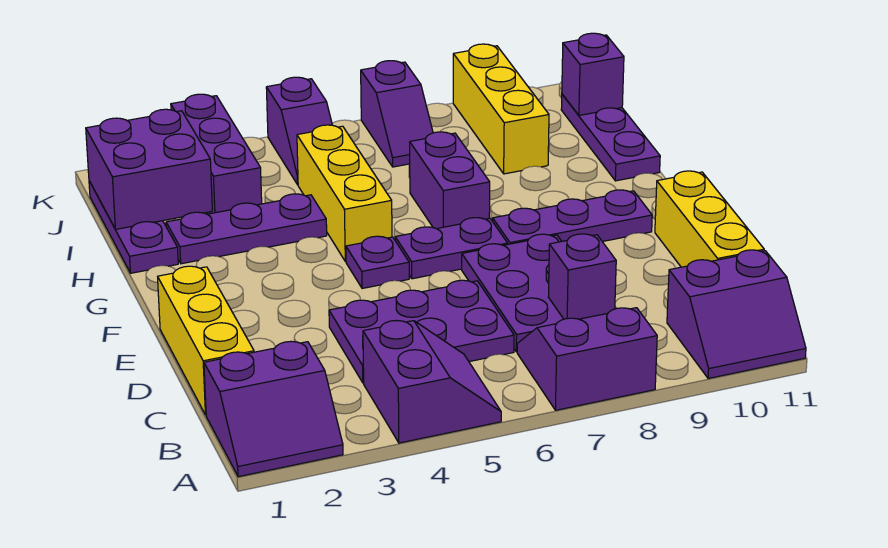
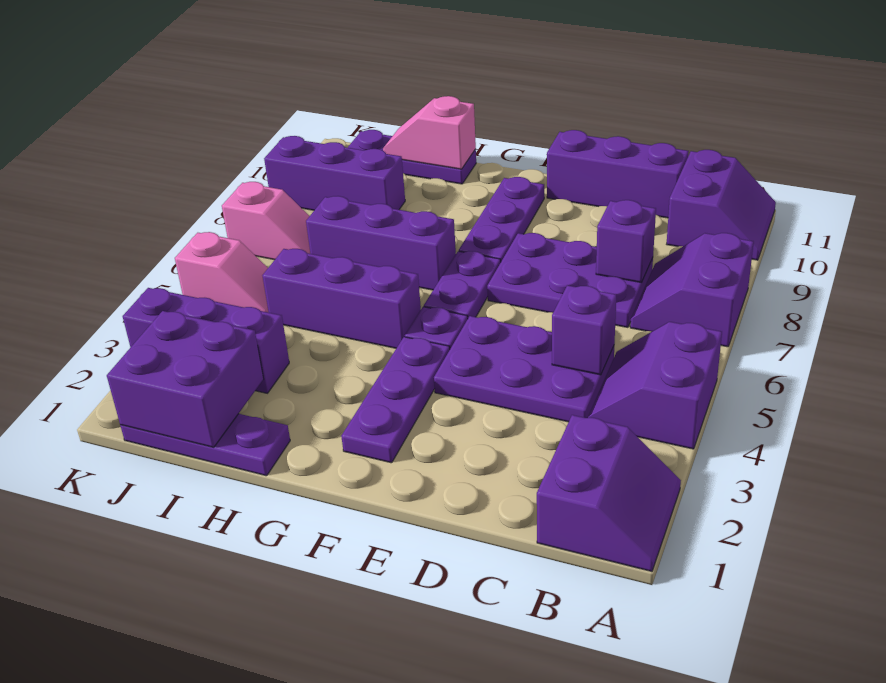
purple 2x2 slope [363,321,501,443] -> purple 2x2 slope turned to [588,322,722,449]
yellow 1x3 brick [158,266,254,415] -> none
purple 2x3 plate [329,280,514,383] -> purple 2x3 plate turned to [434,316,614,422]
yellow 1x3 brick [655,171,764,267] -> purple 1x3 brick [547,130,689,218]
yellow 1x3 brick [297,125,392,262] -> purple 1x3 brick [262,249,421,348]
purple 1x2 brick [410,132,490,229] -> purple 1x3 brick [306,196,456,290]
purple 1x3 plate [166,194,327,264] -> purple 1x3 plate moved to [341,337,450,463]
none -> pink 1x2 slope [383,96,476,169]
yellow 1x3 brick [453,44,549,174] -> purple 1x3 brick [264,136,405,210]
purple 1x2 slope [266,77,332,185] -> pink 1x2 slope [175,232,268,312]
purple 1x2 slope [361,61,433,167] -> pink 1x2 slope [222,182,310,260]
purple 1x1 brick [562,33,624,115] -> purple 1x1 brick moved to [552,285,616,375]

